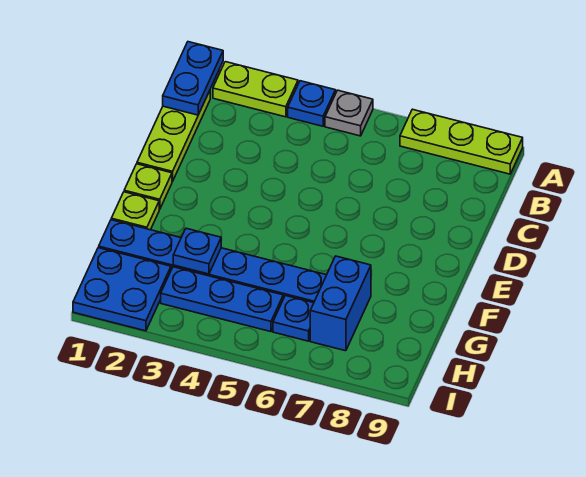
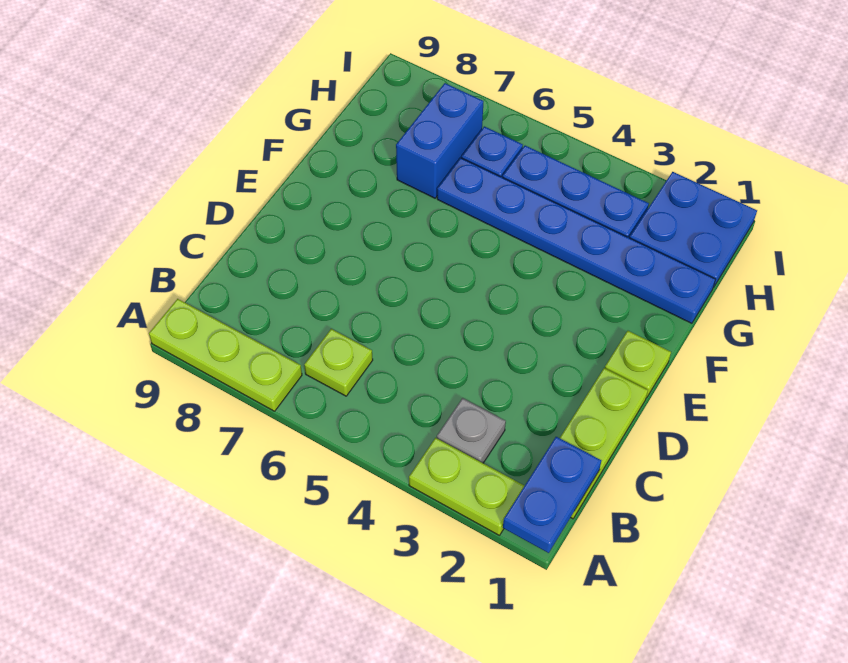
blue 1x1 plate [288,81,336,126] -> none
grey 1x1 plate [325,90,373,136] -> grey 1x1 plate moved to [437,398,506,463]
lime 1x1 plate [111,192,159,230] -> lime 1x1 plate moved to [304,329,373,396]
blue 1x1 plate [173,228,221,274] -> none

